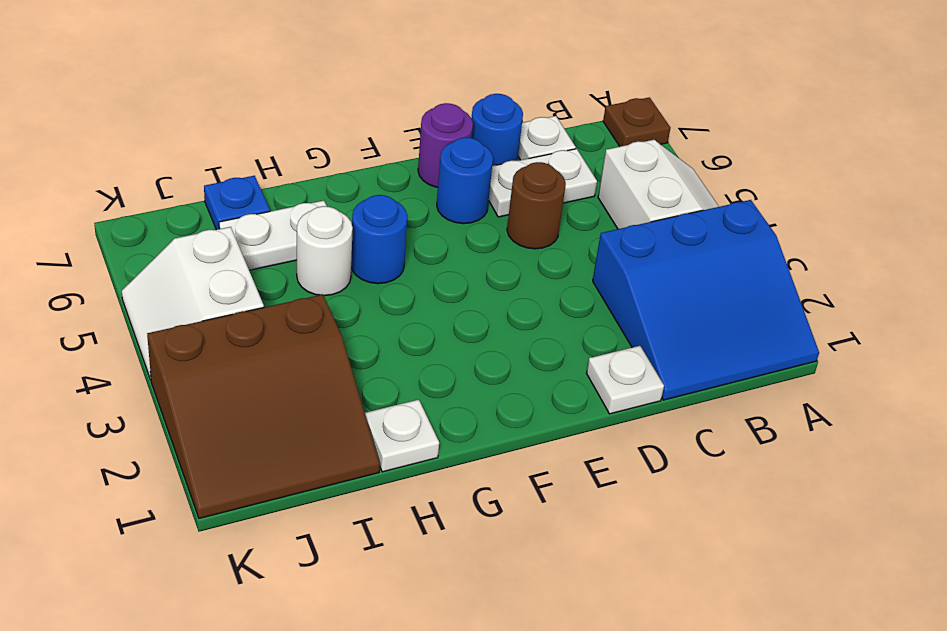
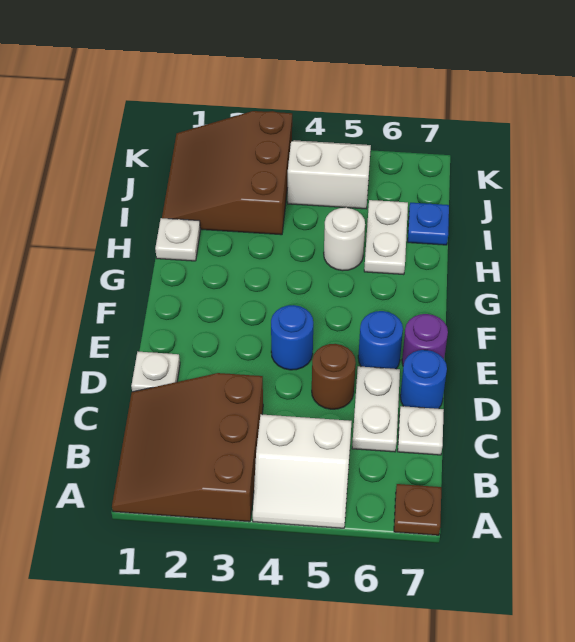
blue 3x3 slope [593,200,819,400] -> brown 3x3 slope [112,373,263,522]
blue 1x1 round brick [351,195,407,284] -> blue 1x1 round brick moved to [271,305,313,370]

